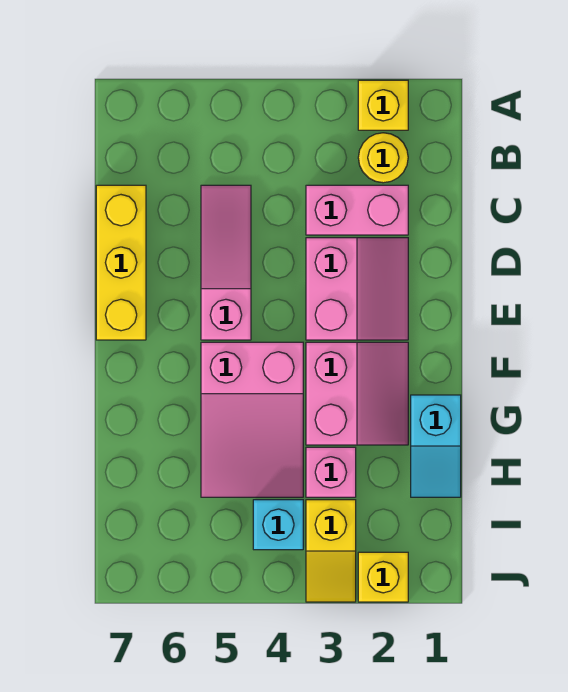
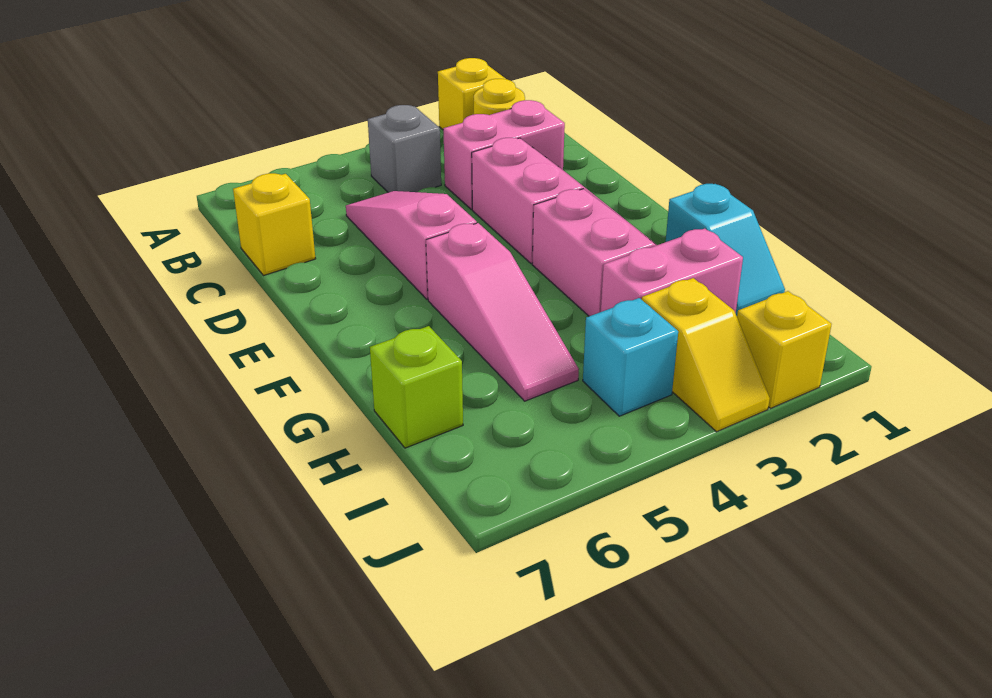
none -> grey 1x1 brick [368,105,441,192]
yellow 1x3 brick [96,185,146,340] -> yellow 1x1 brick [233,173,316,276]
pink 2x3 slope [201,342,303,497] -> pink 1x3 slope [426,223,579,401]
pink 1x1 brick [306,447,356,497] -> pink 1x2 brick [601,229,743,313]
none -> lime 1x1 brick [370,326,463,448]

